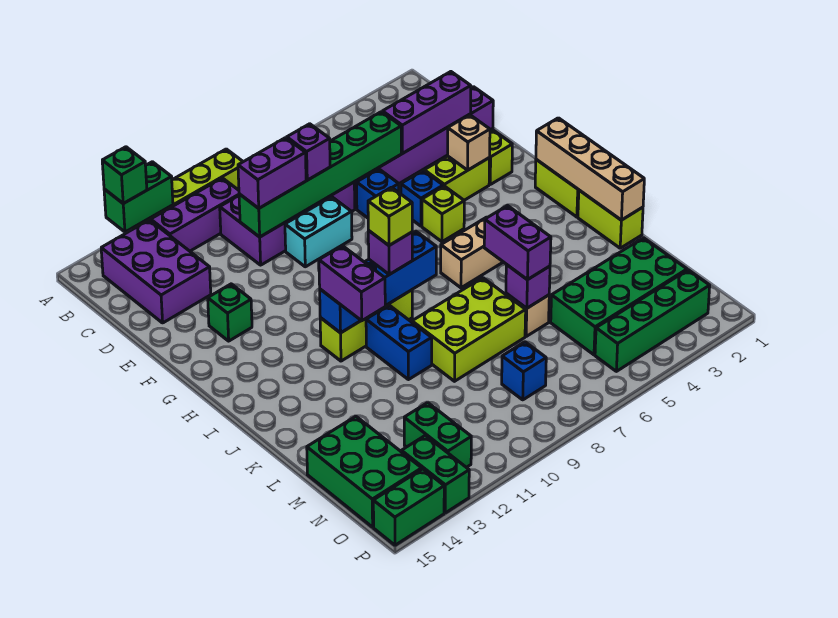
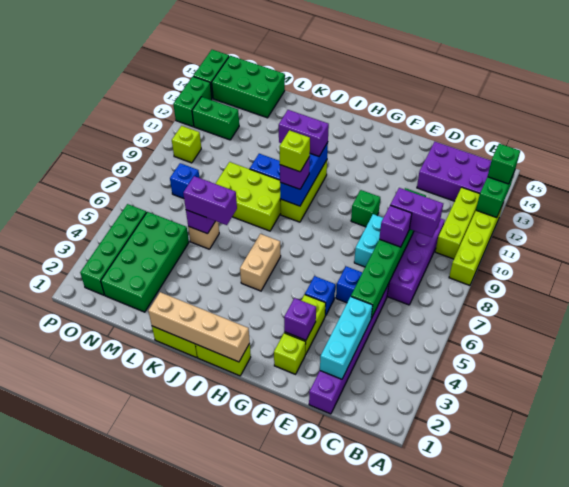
purple 1x3 brick [151,178,239,251] -> lime 1x3 brick [435,187,480,259]
purple 1x3 brick [383,72,471,153] -> cyan 1x3 brick [320,297,373,379]
purple 1x2 brick [238,138,306,208] -> purple 1x2 brick turned to [391,188,443,237]
tan 1x1 brick [448,115,490,170] -> purple 1x1 brick [284,298,316,340]
green 1x1 brick [208,284,252,341] -> green 1x1 brick moved to [351,190,380,227]
lime 1x1 brick [422,186,464,242] -> lime 1x1 brick moved to [172,126,201,163]
blue 1x4 brick [320,231,436,333] -> blue 1x3 brick [280,142,328,206]
lime 2x3 brick [412,278,526,381] -> lime 2x3 brick turned to [216,162,281,231]
green 1x2 brick [401,436,469,513] -> green 1x2 brick turned to [173,77,212,127]

